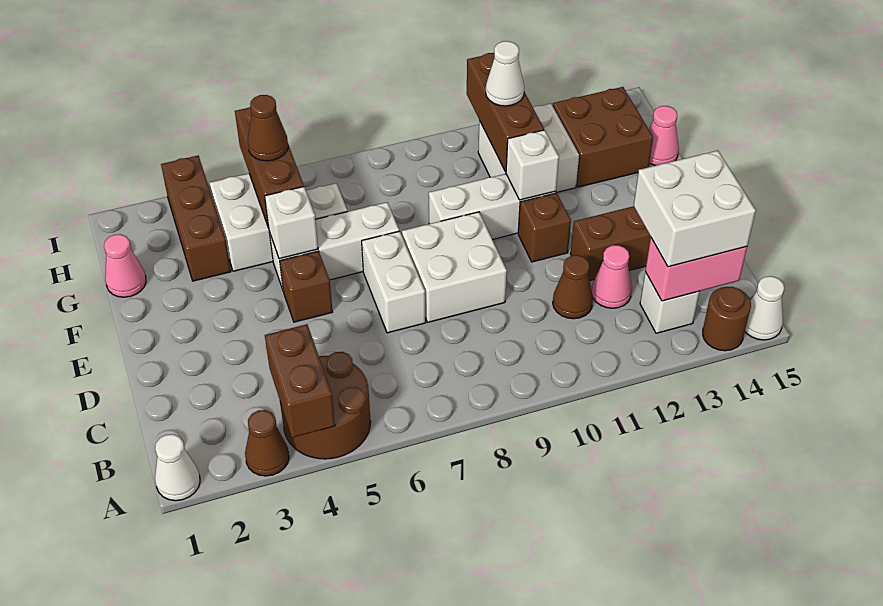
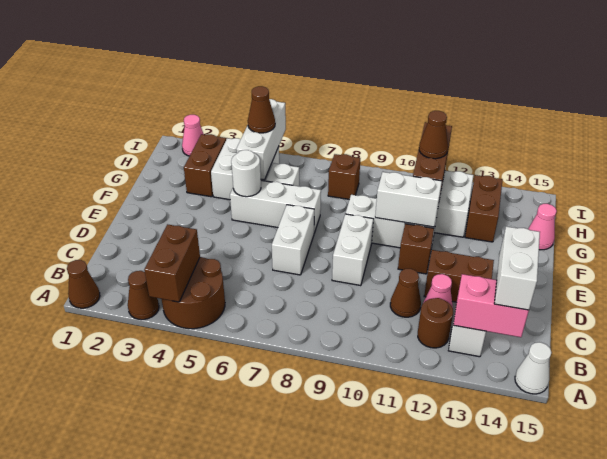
white 1x1 cone [155,434,200,501] -> brown 1x1 cone [67,260,100,308]
brown 1x1 round brick [703,287,751,351] -> brown 1x1 round brick moved to [418,298,453,348]
white 2x2 brick [634,151,756,267] -> white 1x2 brick [494,226,540,310]
white 2x2 brick [402,212,507,322] -> white 1x2 brick [332,214,373,286]
brown 1x1 brick [280,251,332,322] -> brown 1x1 brick moved to [328,154,360,199]
white 1x1 brick [265,187,318,259] -> white 1x1 round brick [231,150,261,197]
white 1x1 brick [506,130,559,200] -> white 1x2 brick [375,172,442,227]
pink 1x1 cone [104,234,146,297] -> pink 1x1 cone moved to [182,115,204,156]
brown 1x3 brick [161,156,231,281] -> brown 1x2 brick [184,134,226,197]
brown 1x3 brick [235,107,304,228] -> white 1x3 brick [236,99,286,180]
brown 2x2 brick [553,87,653,187] -> brown 1x2 brick [465,175,503,242]
white 1x1 cone [486,41,524,106] -> brown 1x1 cone [419,111,448,159]

